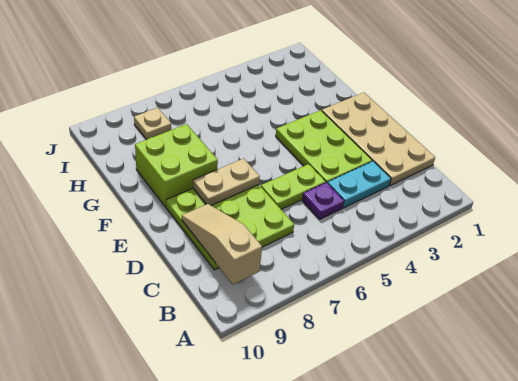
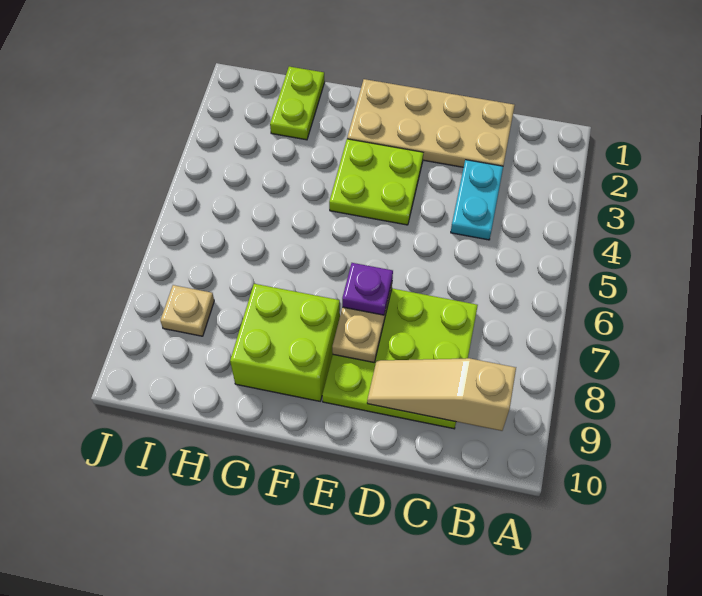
purple 1x1 plate [302,182,344,219] -> purple 1x1 plate moved to [342,263,393,315]
lime 2x3 plate [276,110,372,183] -> lime 2x2 plate [329,139,423,225]
lime 1x2 plate [261,164,326,209] -> lime 1x2 plate moved to [270,67,325,140]

